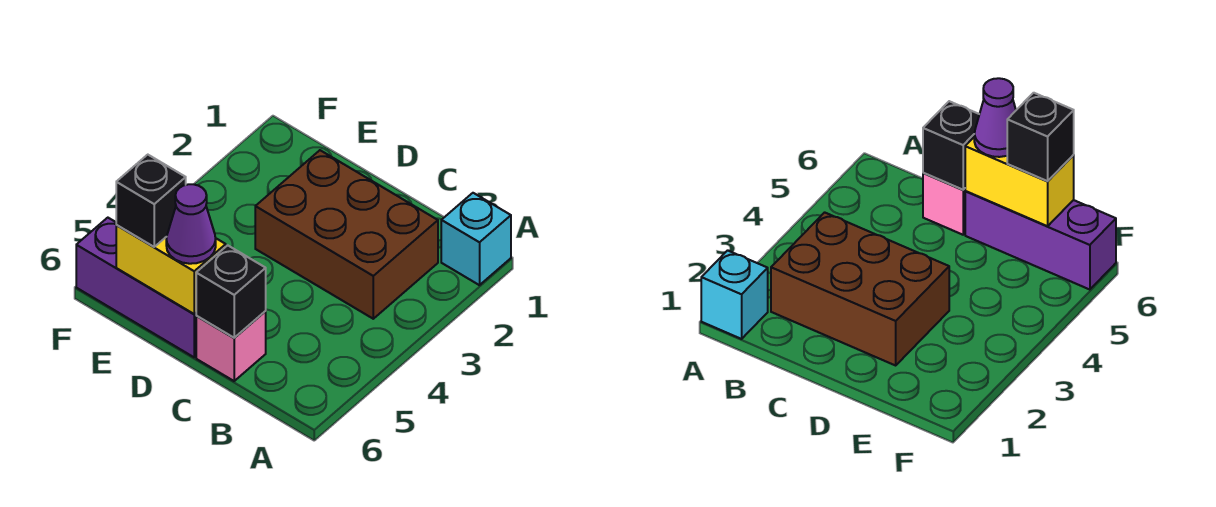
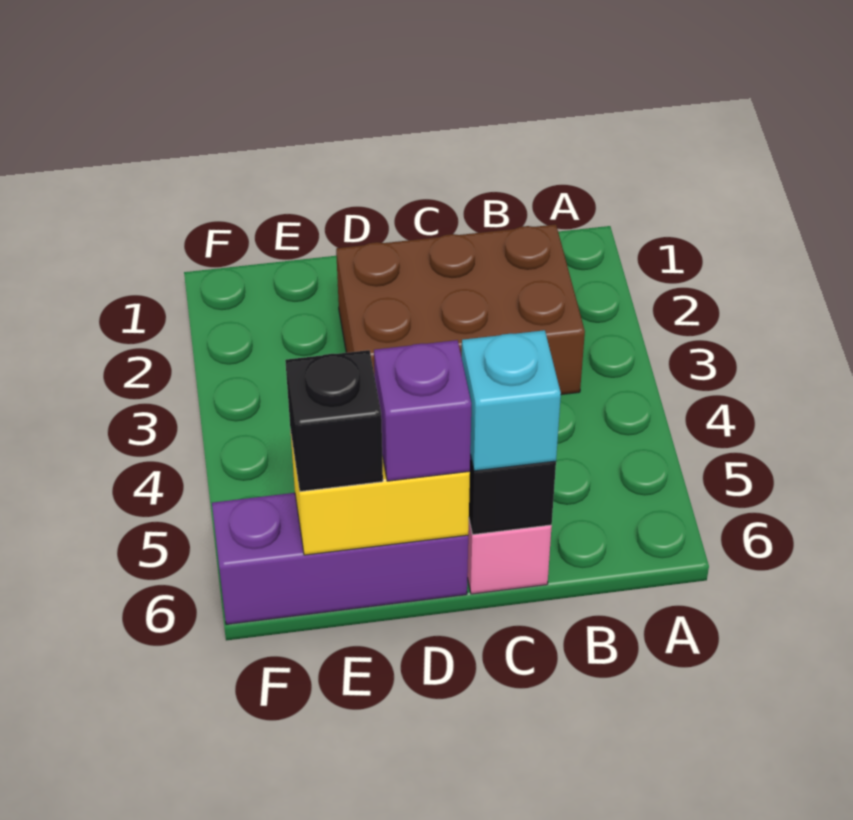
cyan 1x1 brick [441,193,511,285] -> cyan 1x1 brick moved to [462,330,561,471]
purple 1x1 cone [166,184,216,264] -> purple 1x1 brick [374,340,471,481]

